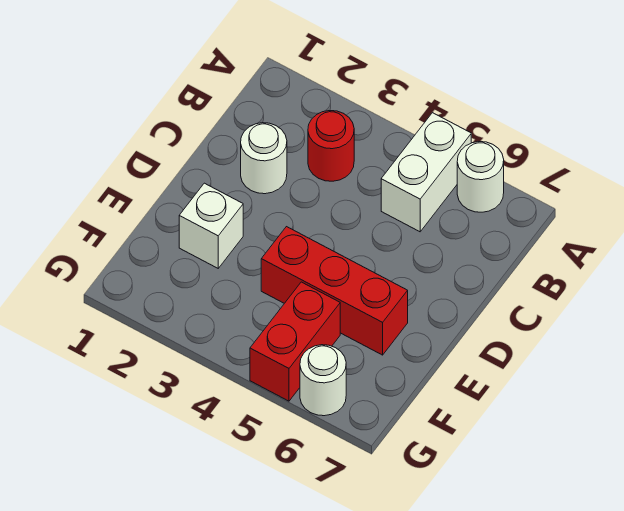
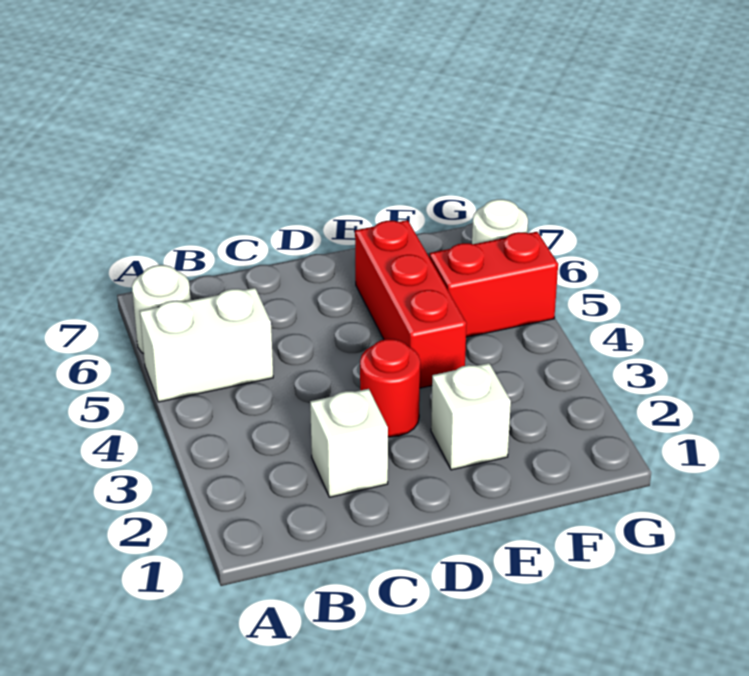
red 1x1 round brick [308,111,354,181] -> red 1x1 round brick moved to [360,339,420,437]
white 1x1 round brick [241,123,287,194] -> white 1x1 brick [310,389,388,497]

